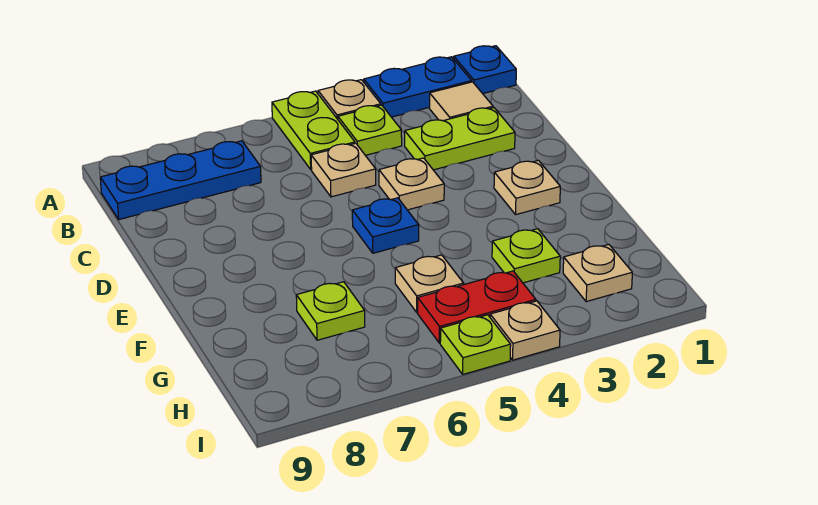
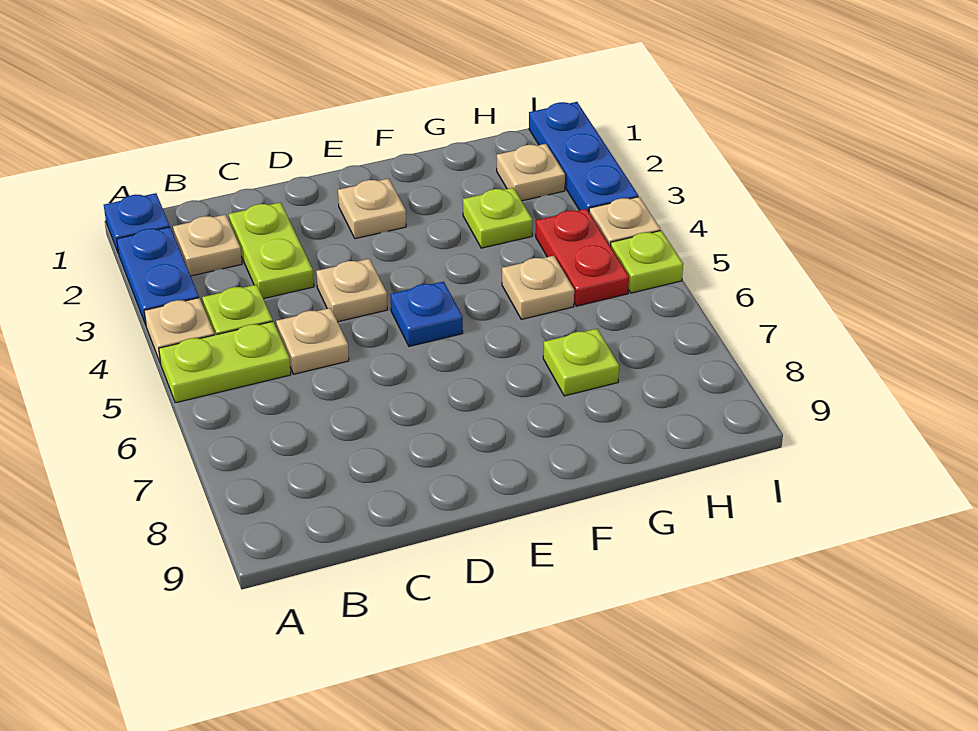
tan 1x1 tile [430,82,493,121] -> tan 1x1 plate [173,215,242,276]
blue 1x3 plate [100,141,261,220] -> blue 1x3 plate moved to [529,102,638,212]

